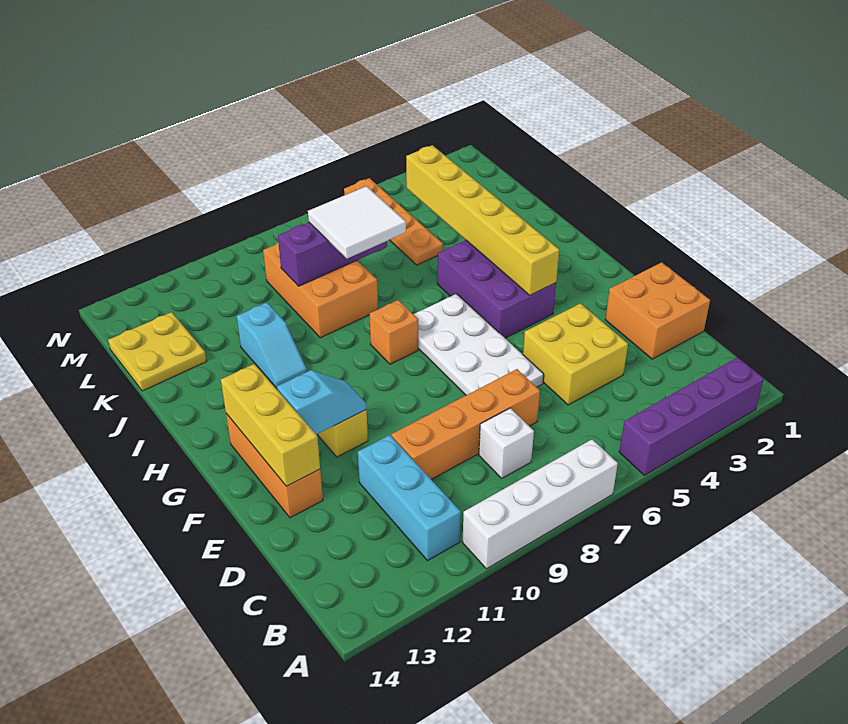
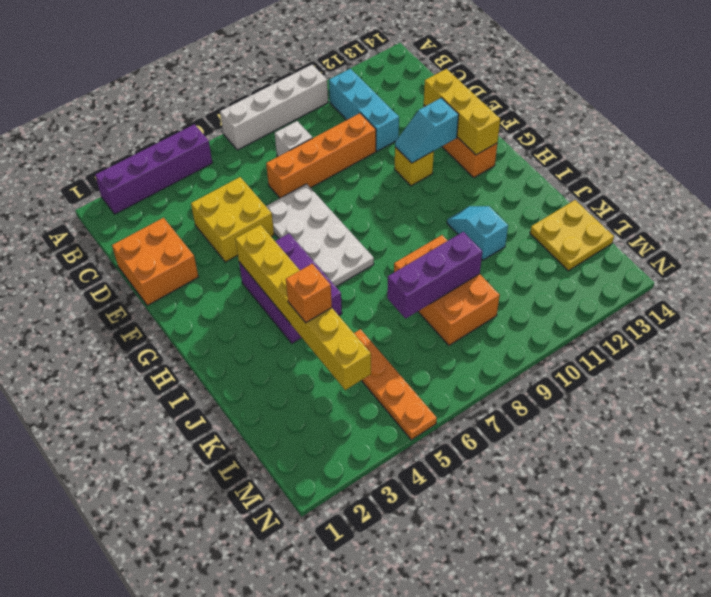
orange 1x1 brick [370,300,418,364] -> orange 1x1 brick moved to [286,264,332,323]
white 2x2 tile [308,186,406,258] -> none

